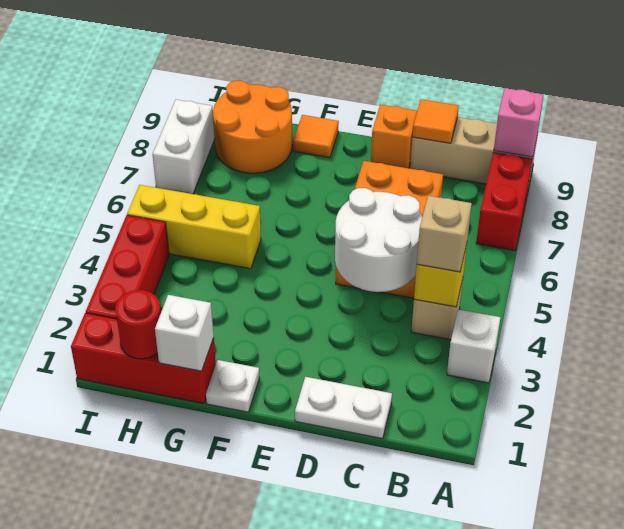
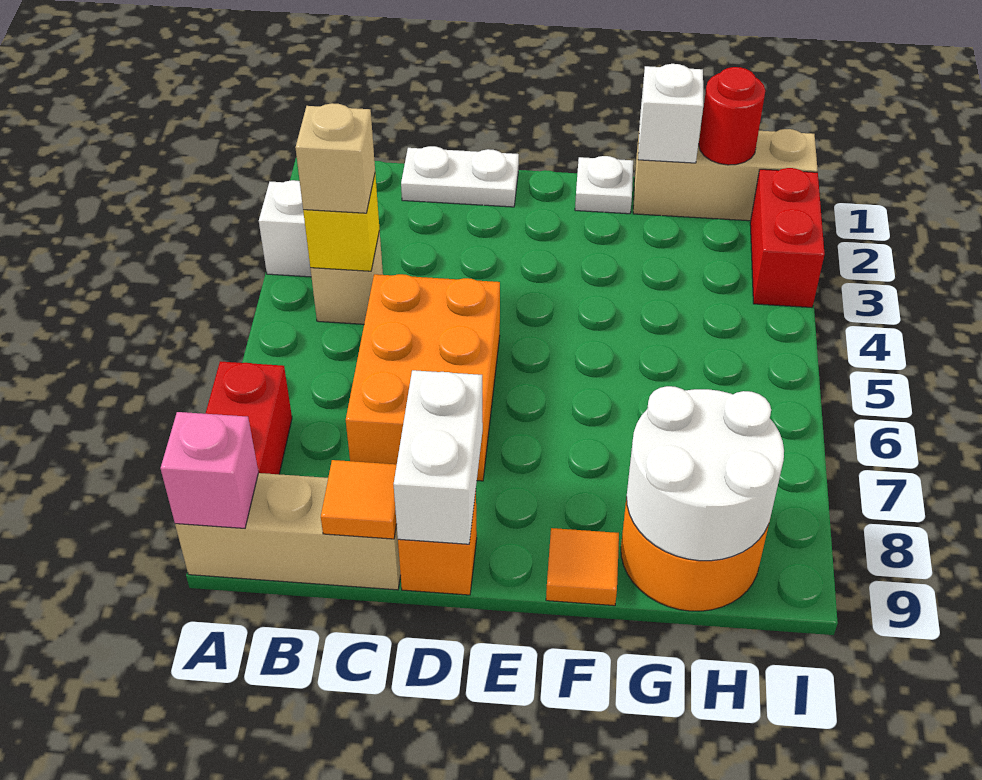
white 2x2 round brick [335,188,422,292] -> white 2x2 round brick moved to [626,386,784,561]
red 1x3 brick [71,313,216,404] -> tan 1x3 brick [633,128,818,221]
yellow 1x3 brick [127,185,261,269] -> none
red 1x3 brick [86,215,169,319] -> red 1x2 brick [750,168,825,307]
white 1x2 brick [152,100,215,194] -> white 1x2 brick moved to [394,370,483,544]

